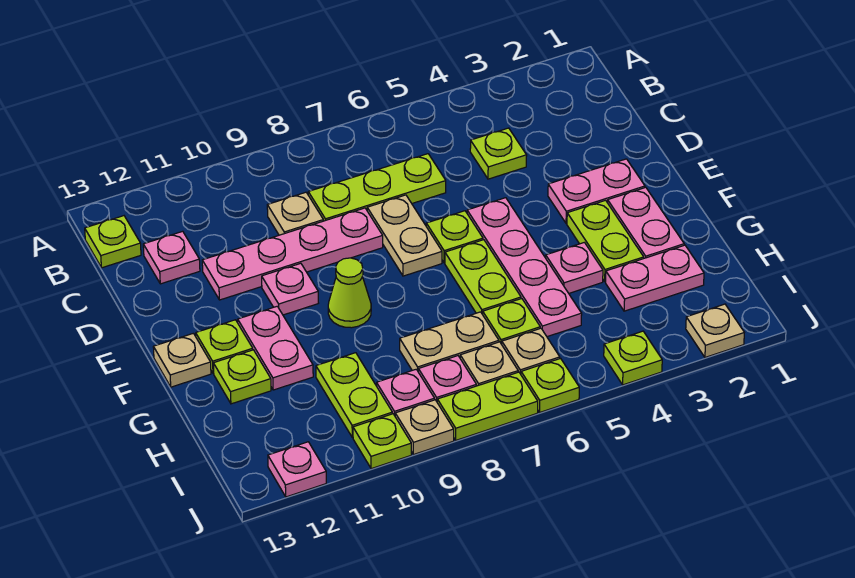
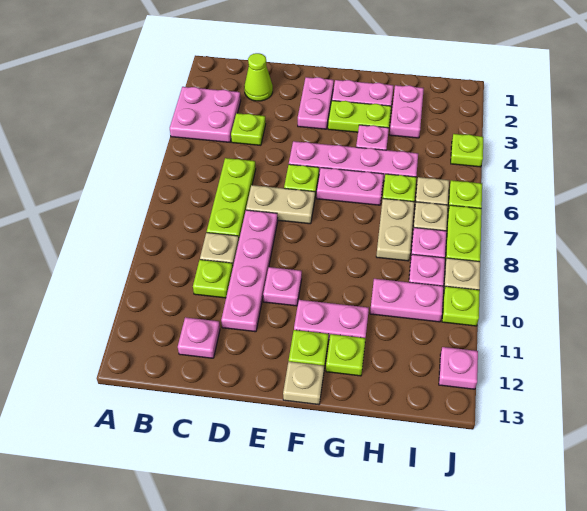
none -> pink 2x2 plate [170,87,241,142]
lime 1x1 plate [85,216,141,268] -> lime 1x1 plate moved to [193,260,233,298]
lime 1x2 plate [445,240,521,314] -> pink 1x2 plate [317,168,384,205]
lime 1x1 cone [328,258,371,328] -> lime 1x1 cone moved to [244,53,273,101]
lime 1x2 plate [316,353,392,438] -> pink 1x2 plate [370,279,444,322]
tan 1x1 plate [686,304,744,357] -> none

